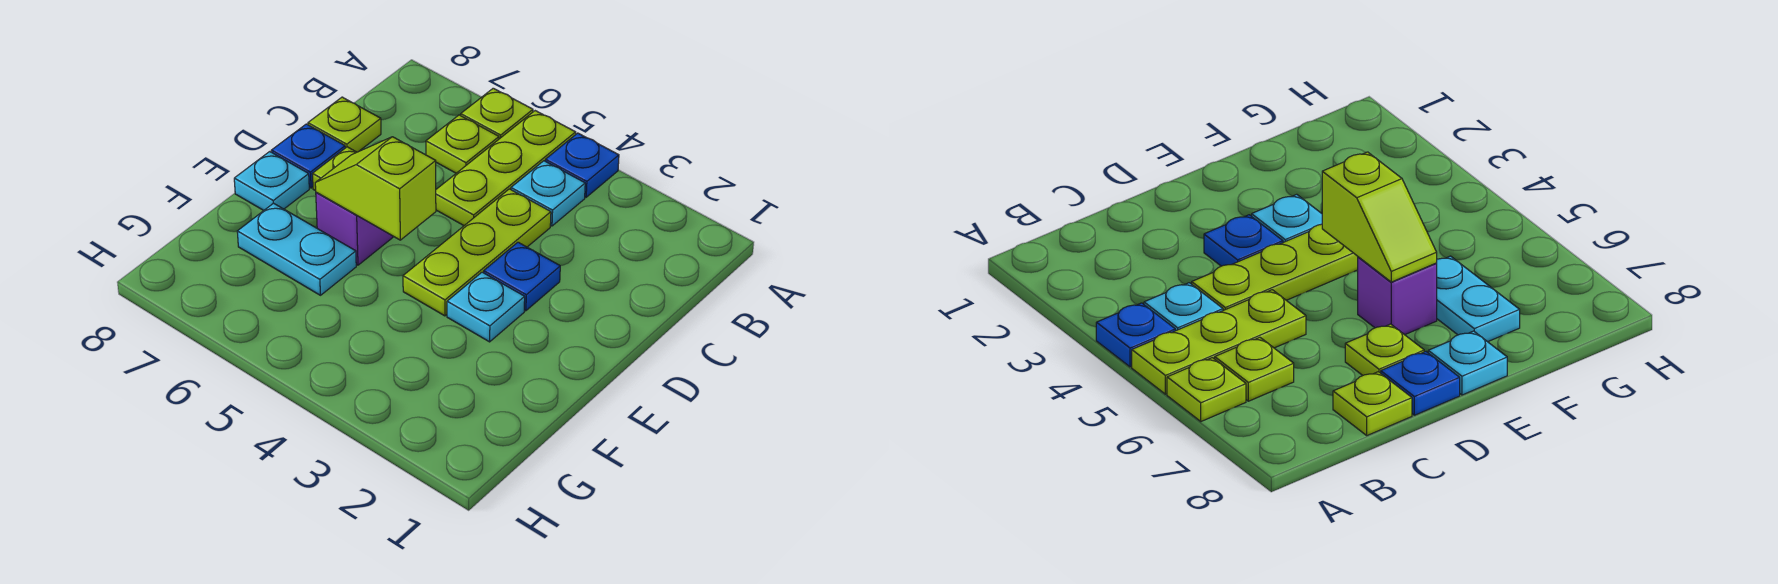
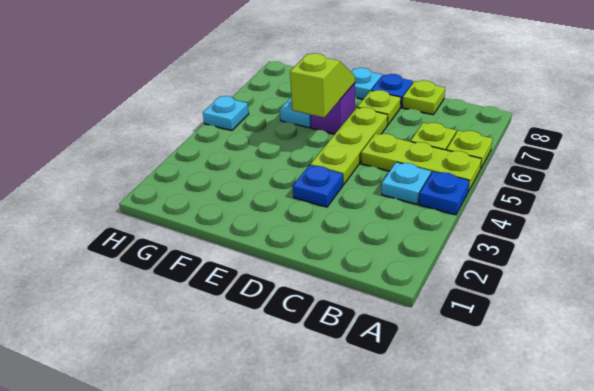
lime 1x3 plate [403,189,551,316] -> lime 1x3 plate turned to [310,107,388,185]
cyan 1x1 plate [447,272,525,342] -> cyan 1x1 plate moved to [203,96,249,131]

